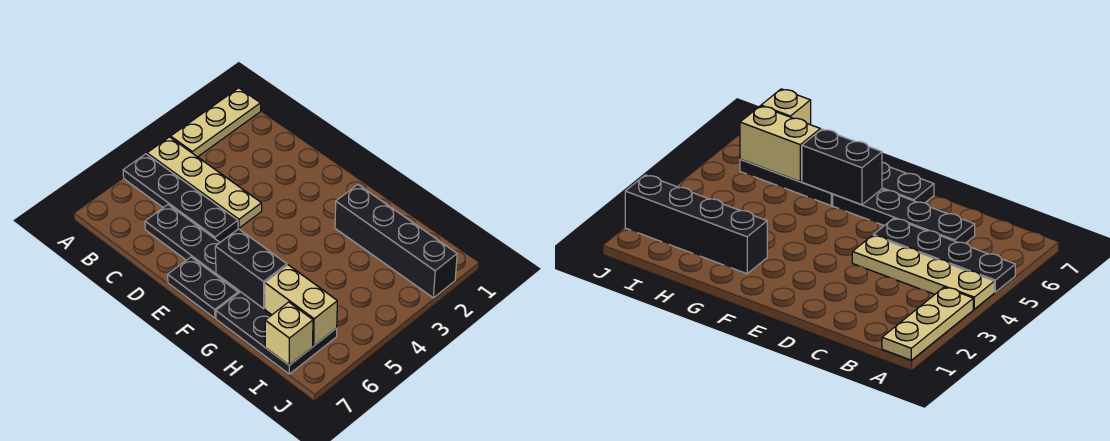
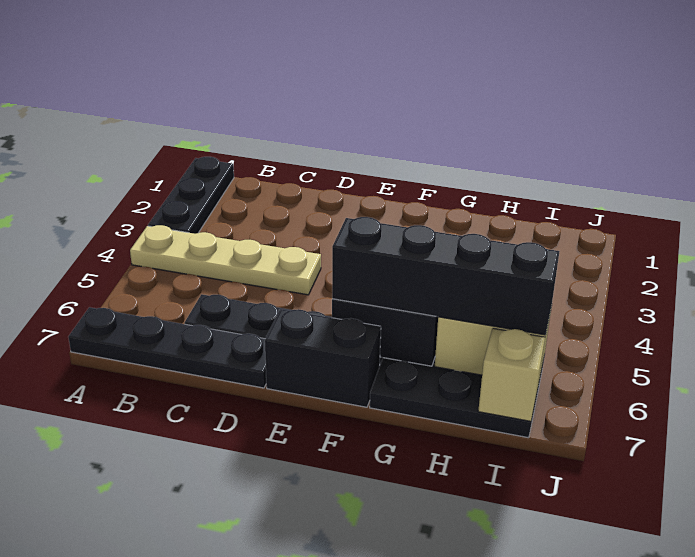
tan 1x3 plate [171,88,261,157] -> black 1x3 plate [148,157,234,234]
black 1x4 plate [123,154,238,242] -> black 1x4 plate moved to [68,307,266,388]
black 1x2 plate [168,257,238,318] -> black 1x2 brick [265,309,381,407]
black 1x4 brick [335,185,457,298] -> black 1x4 brick moved to [332,217,560,335]

